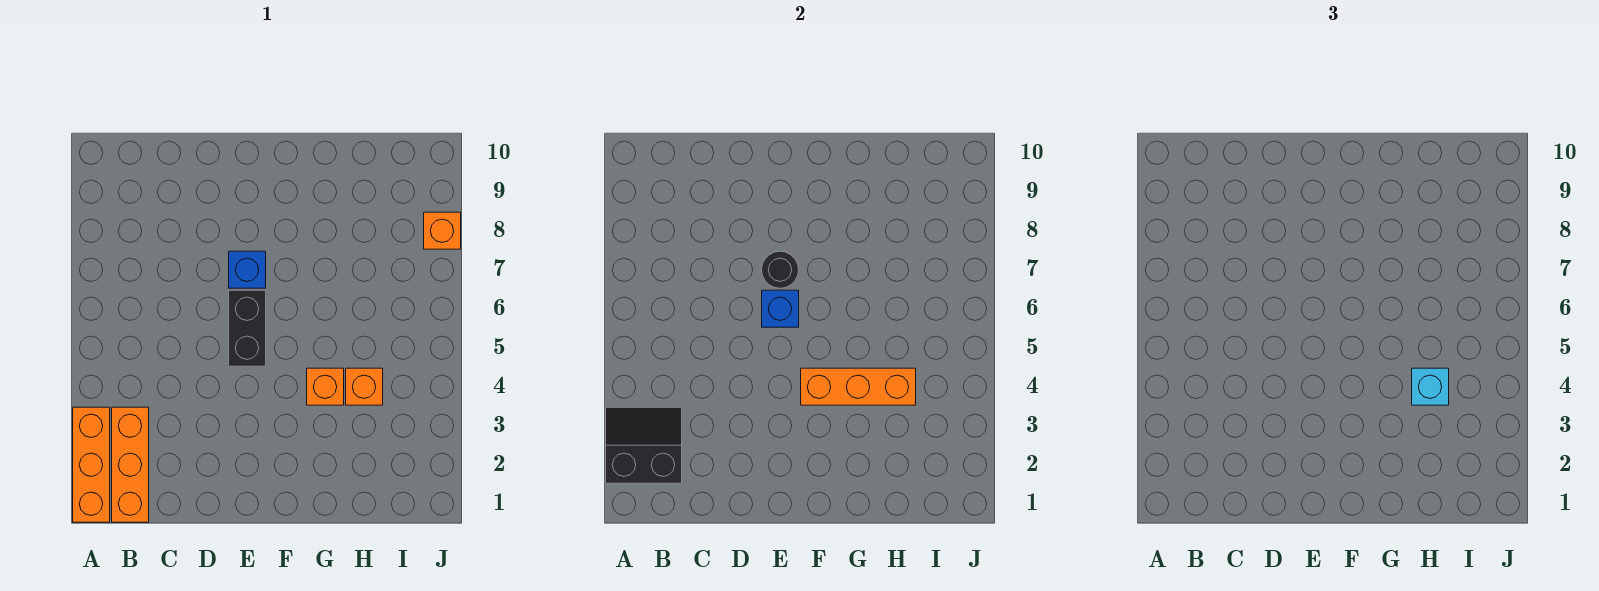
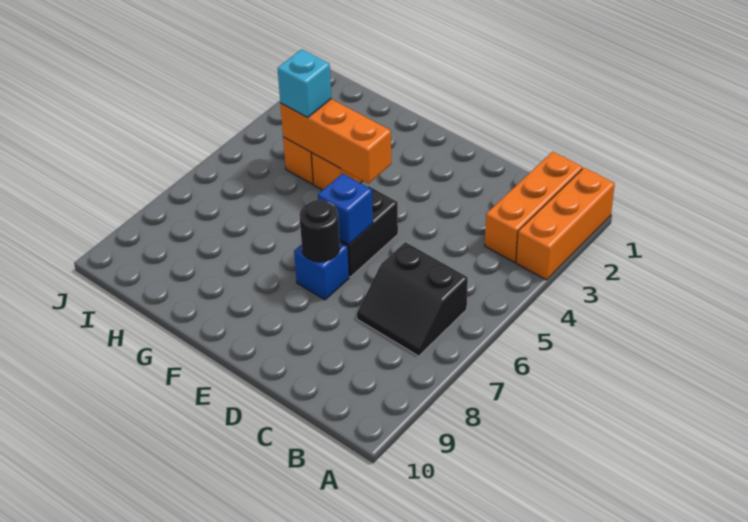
black 2x2 slope [606,407,682,483] -> black 2x2 slope moved to [357,242,468,356]
orange 1x1 brick [424,212,461,249] -> none

